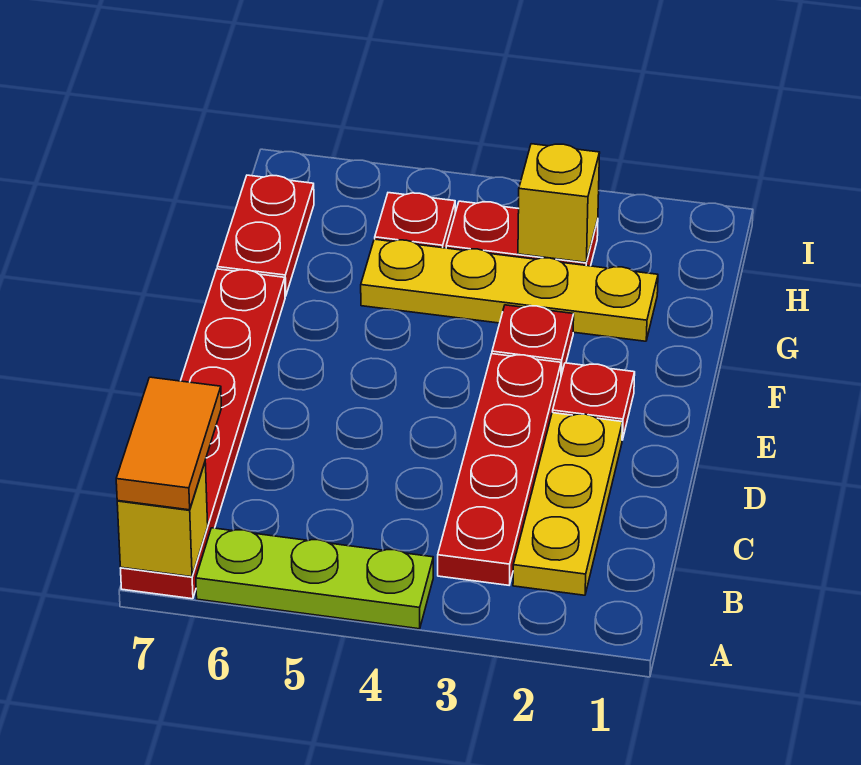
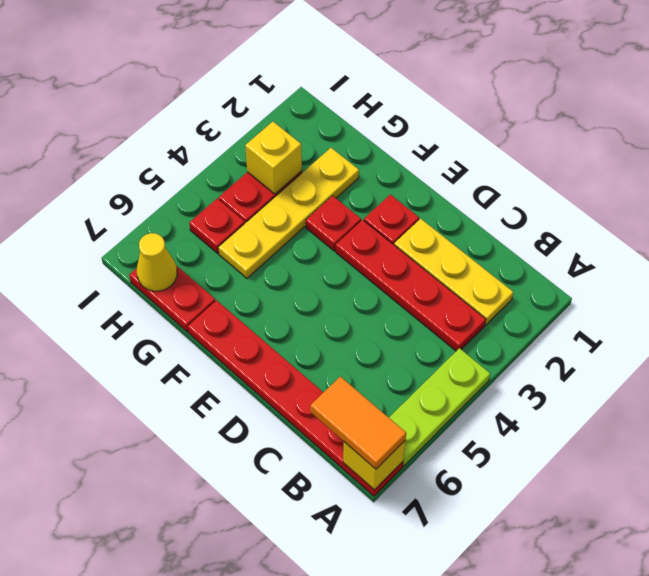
none -> yellow 1x1 cone [137,233,177,291]

